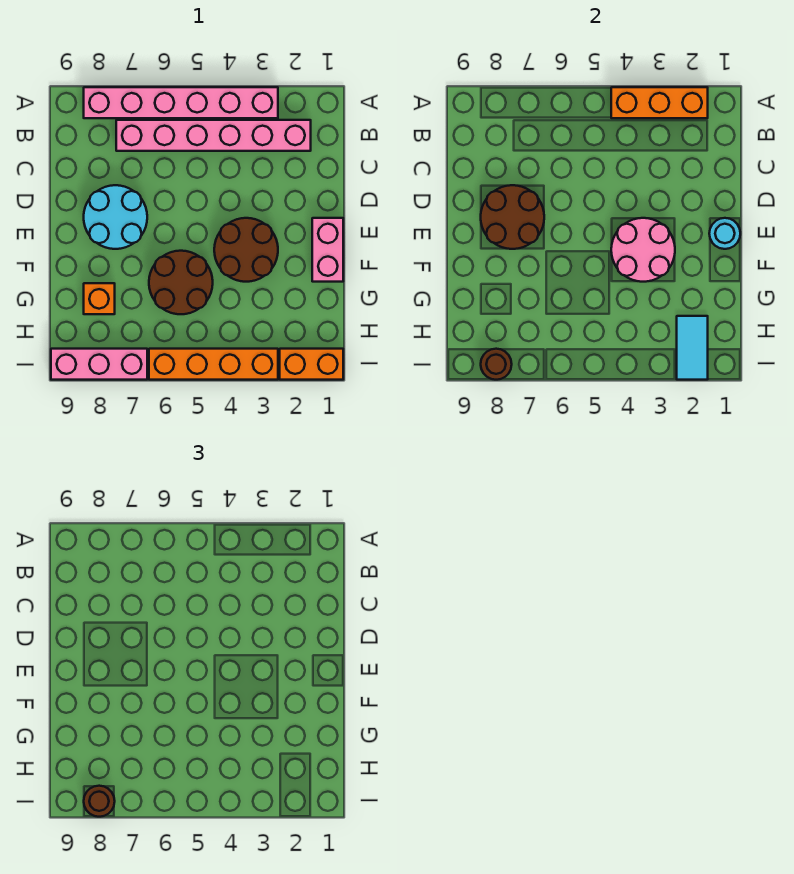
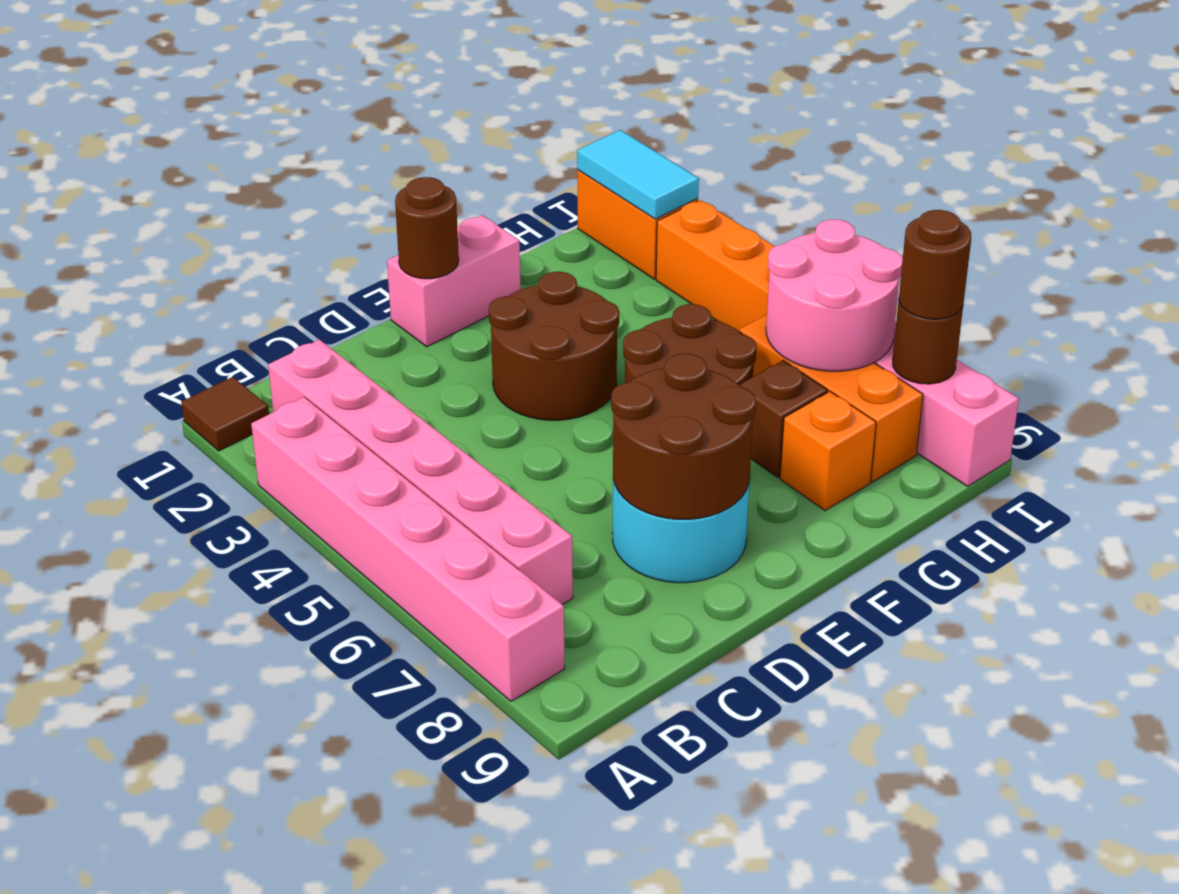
none -> brown 1x1 tile [181,377,269,451]
orange 1x3 brick [611,87,708,118] -> orange 1x3 brick moved to [740,314,923,482]
cyan 1x1 round brick [709,218,740,249] -> brown 1x1 round brick [395,177,459,279]
pink 2x2 round brick [611,218,675,282] -> pink 2x2 round brick moved to [766,220,903,371]
none -> brown 1x1 brick [739,361,828,477]
cyan 1x2 tile [677,316,708,380] -> cyan 1x2 tile turned to [577,130,699,219]

